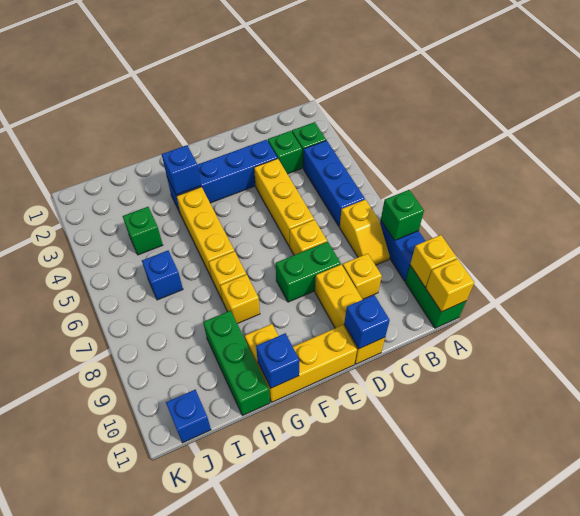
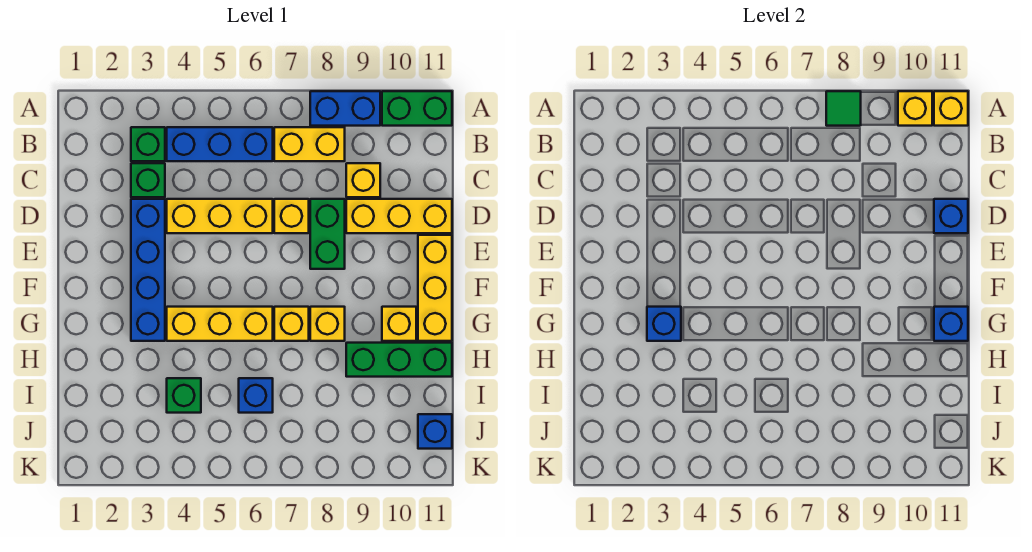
green 1x1 brick [381,190,424,241] -> green 1x1 tile [826,91,861,126]
yellow 1x2 slope [340,200,390,265] -> yellow 1x2 brick [274,127,345,161]

